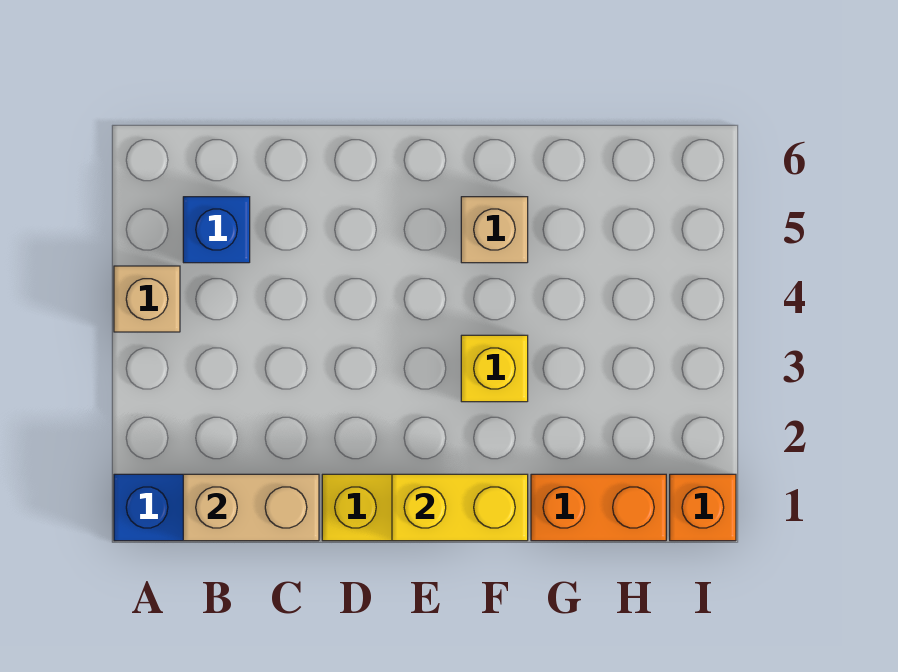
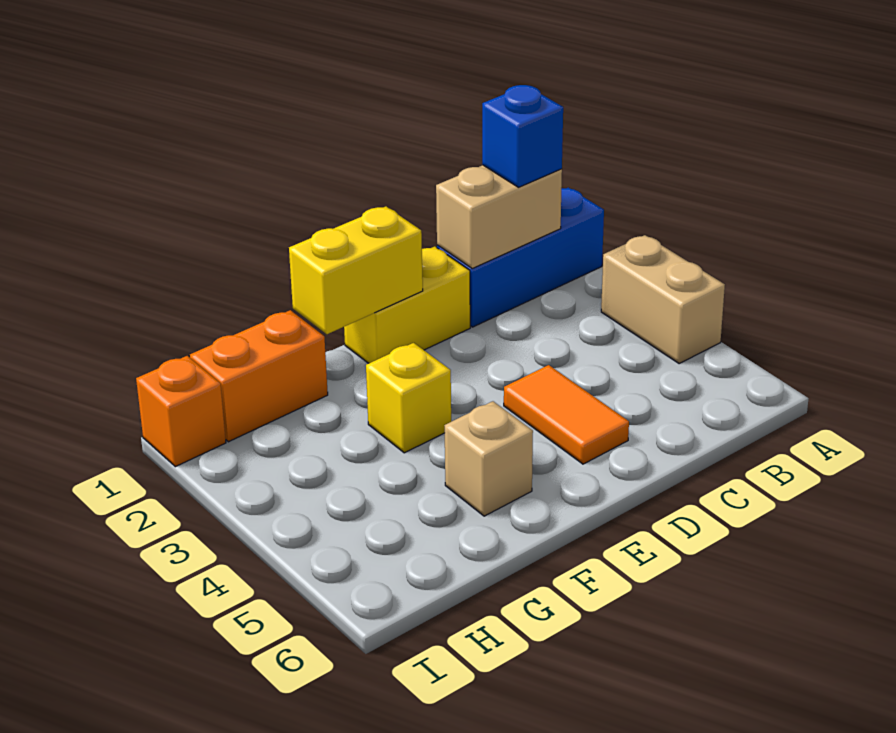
tan 1x1 brick [114,266,180,332] -> tan 1x2 brick [601,235,725,363]
blue 1x1 brick [183,197,250,263] -> blue 1x1 brick moved to [482,85,563,187]
none -> orange 1x2 tile [504,365,629,464]

